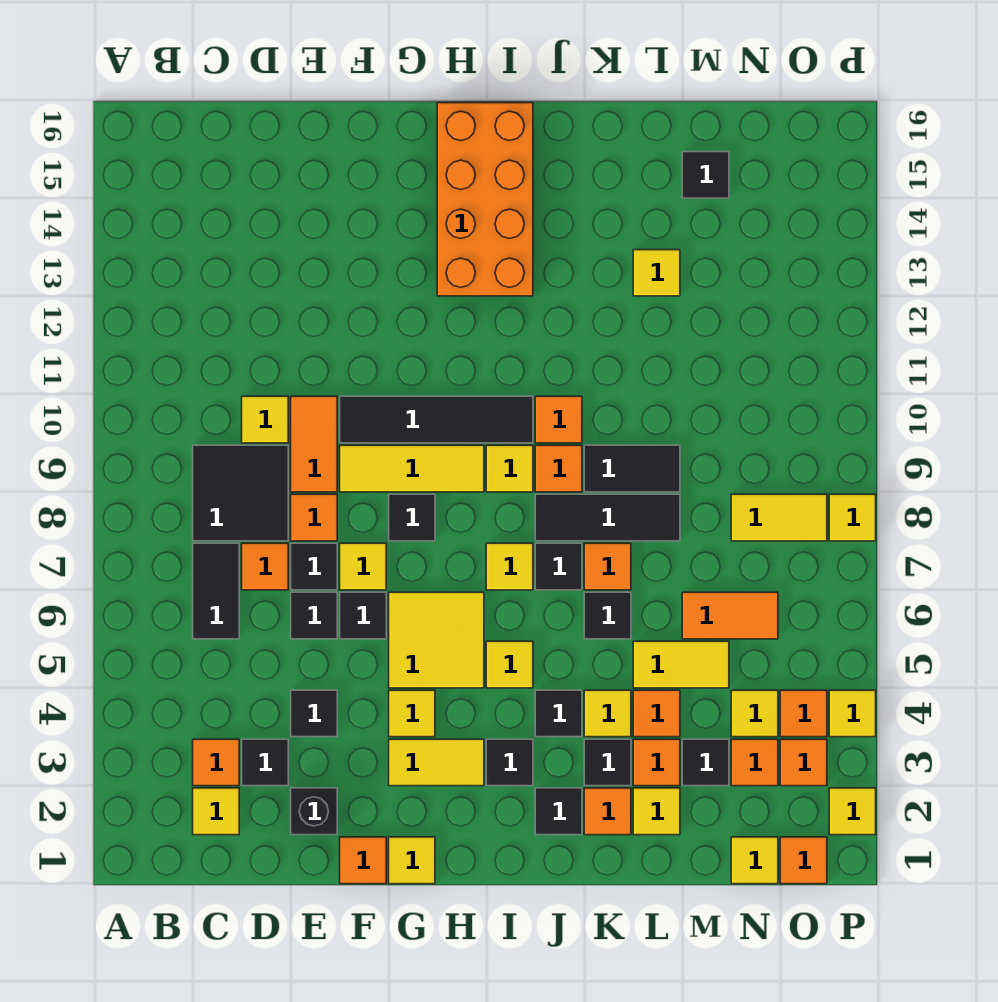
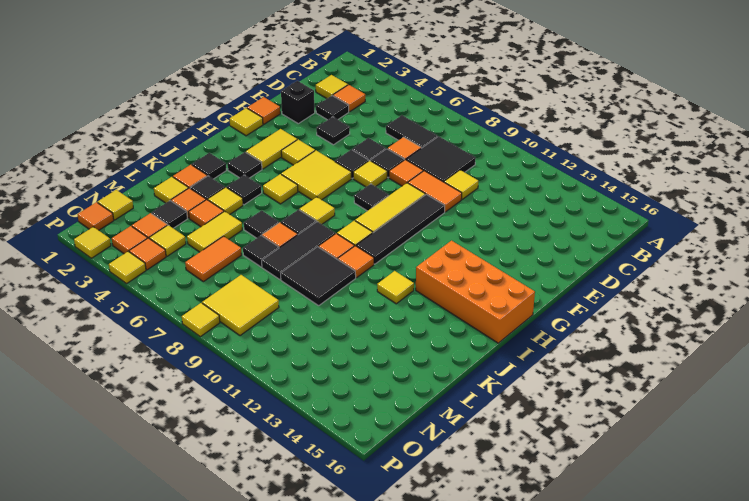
black 1x2 tile [584,445,680,492] -> black 2x2 tile [281,247,356,306]
yellow 1x1 tile [633,250,680,296] -> yellow 1x1 tile moved to [377,271,414,304]
black 1x1 tile [682,152,729,198] -> black 1x1 tile moved to [243,235,279,267]
yellow 1x2 tile [731,494,827,541] -> yellow 2x2 tile [202,275,279,336]

